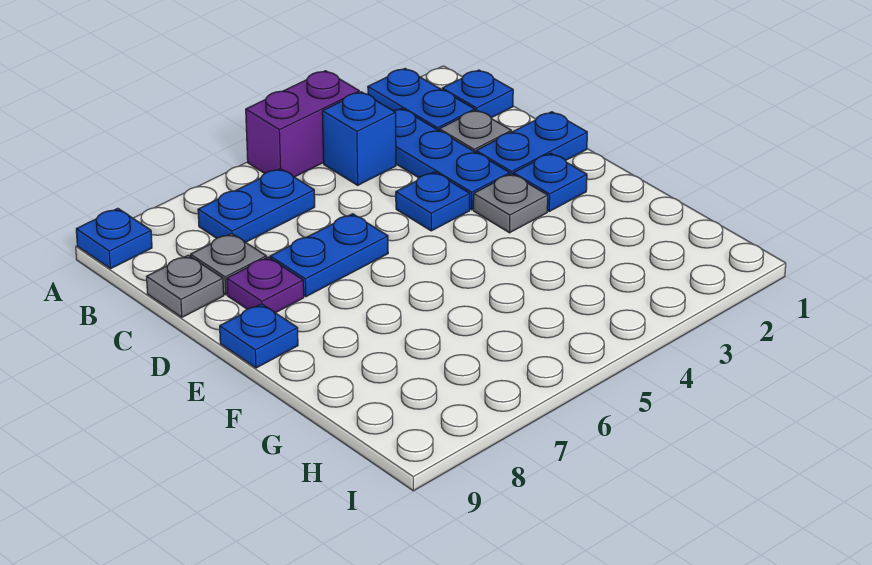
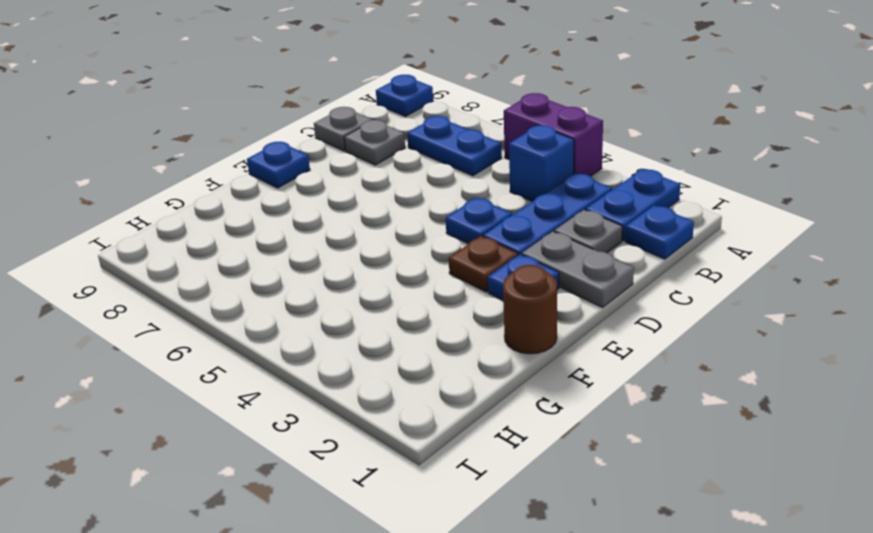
blue 1x2 plate [476,112,587,174] -> grey 1x2 plate [522,232,634,307]
blue 1x2 plate [270,214,388,297] -> none
purple 1x1 plate [227,257,304,313] -> none
grey 1x1 plate [473,174,548,233] -> brown 1x1 plate [449,236,518,292]
none -> brown 1x1 round brick [503,265,557,354]

